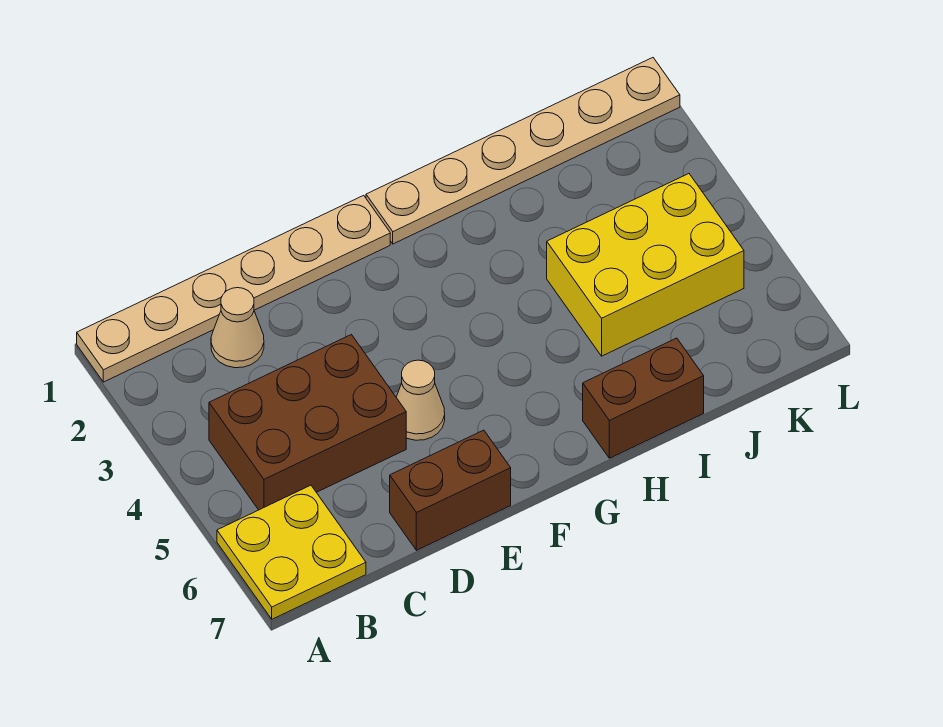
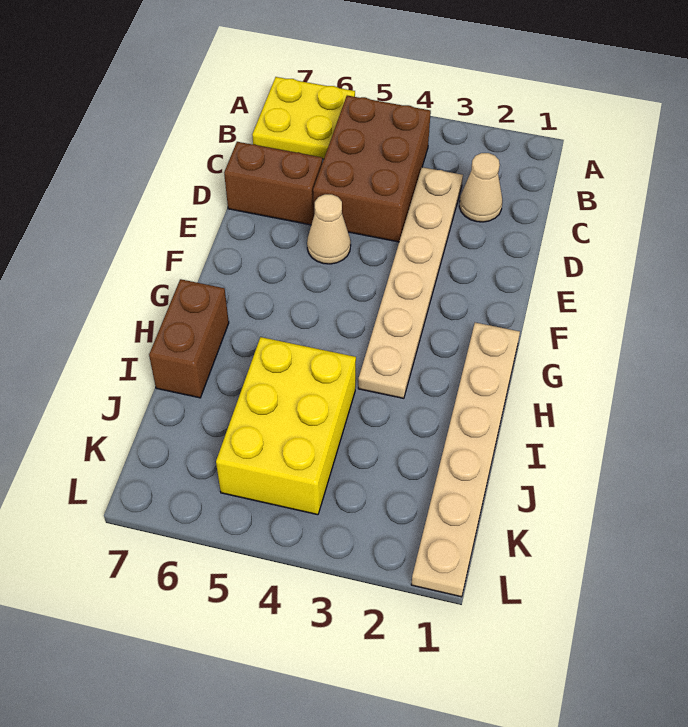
tan 1x6 plate [77,195,390,382] -> tan 1x6 plate moved to [358,167,463,398]
brown 1x2 brick [390,430,511,550] -> brown 1x2 brick turned to [224,142,322,225]

